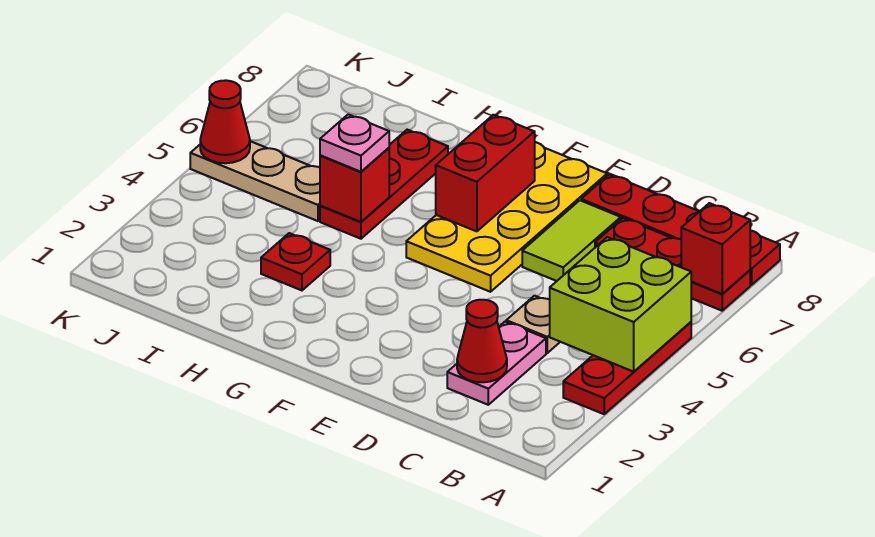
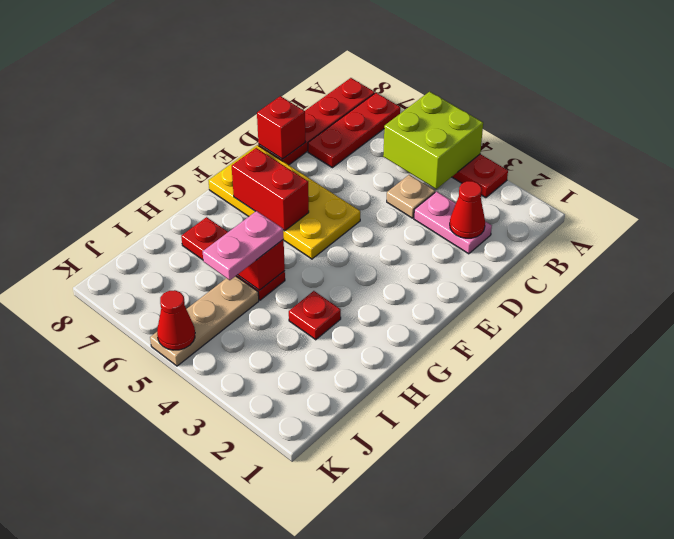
red 1x1 brick [681,203,750,294] -> red 1x1 brick moved to [257,96,305,159]
lime 1x2 tile [522,200,621,281] -> none
pink 1x1 plate [320,114,389,172] -> pink 1x2 plate [203,211,284,280]

